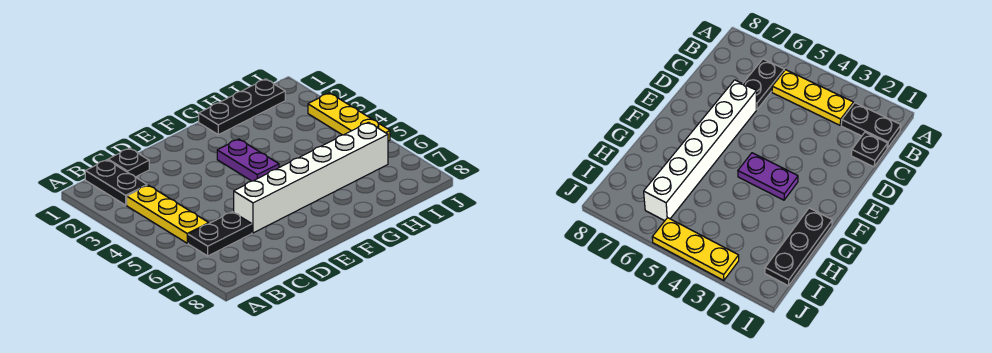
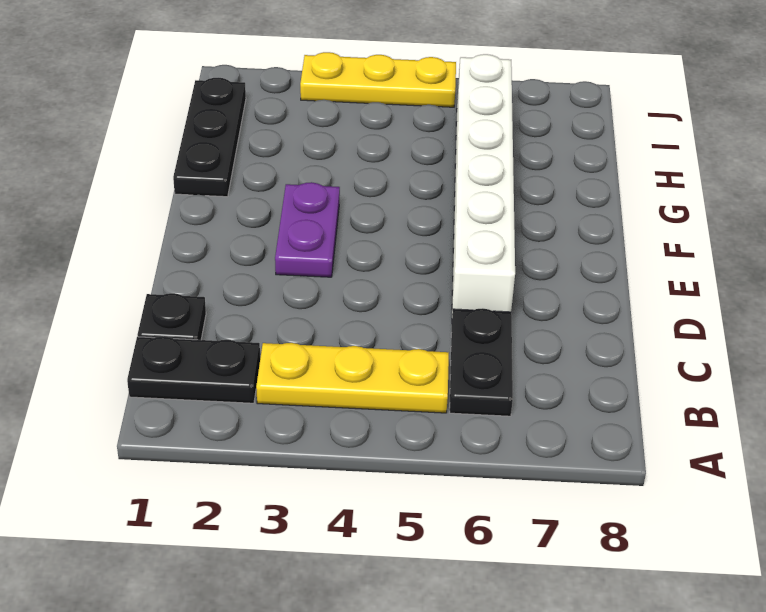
purple 1x2 plate [217,139,279,181] -> purple 1x2 plate turned to [275,182,340,277]

